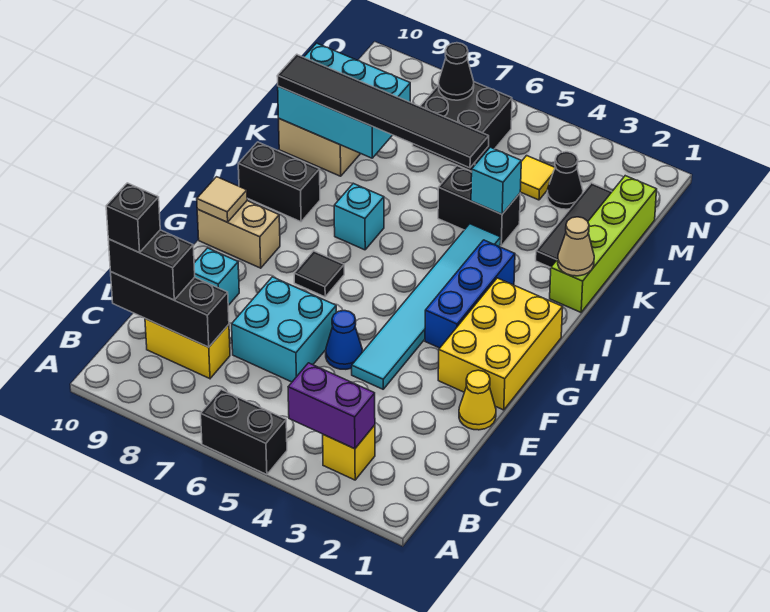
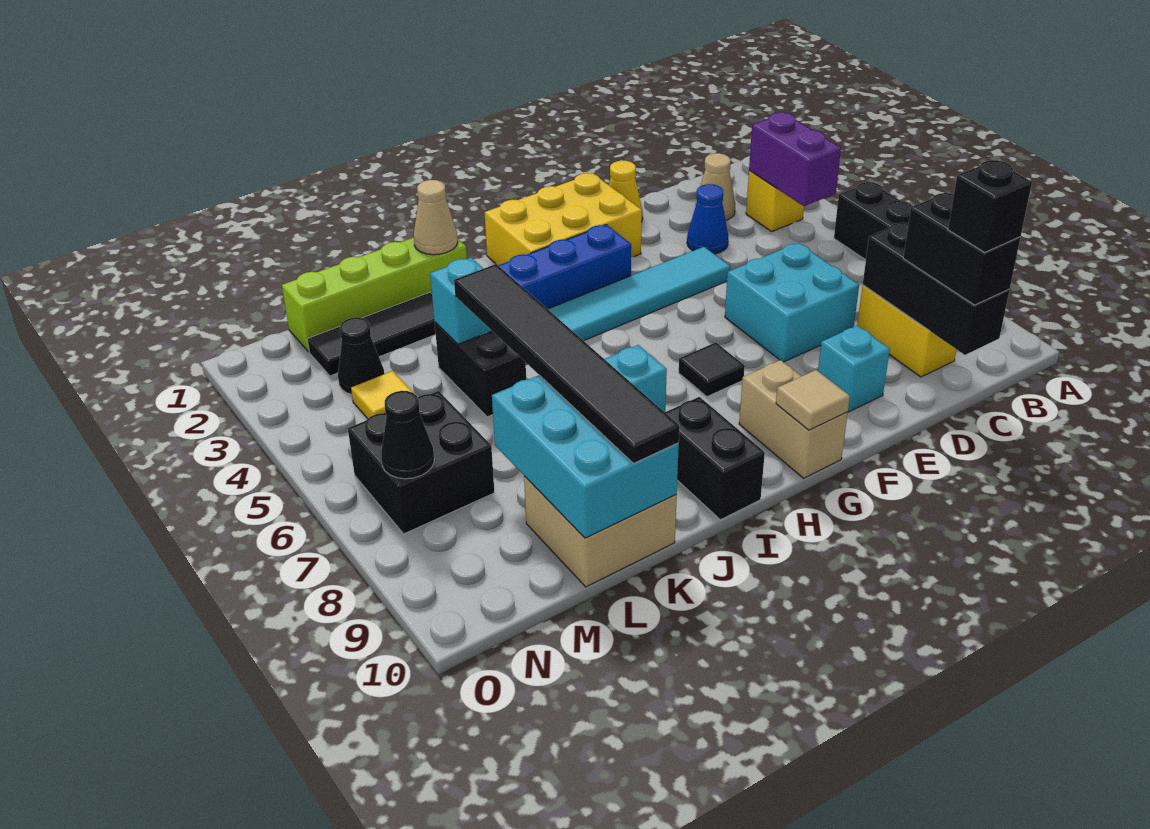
none -> tan 1x1 cone [695,153,735,220]
blue 1x1 cone [326,311,362,369] -> blue 1x1 cone moved to [687,184,728,254]

